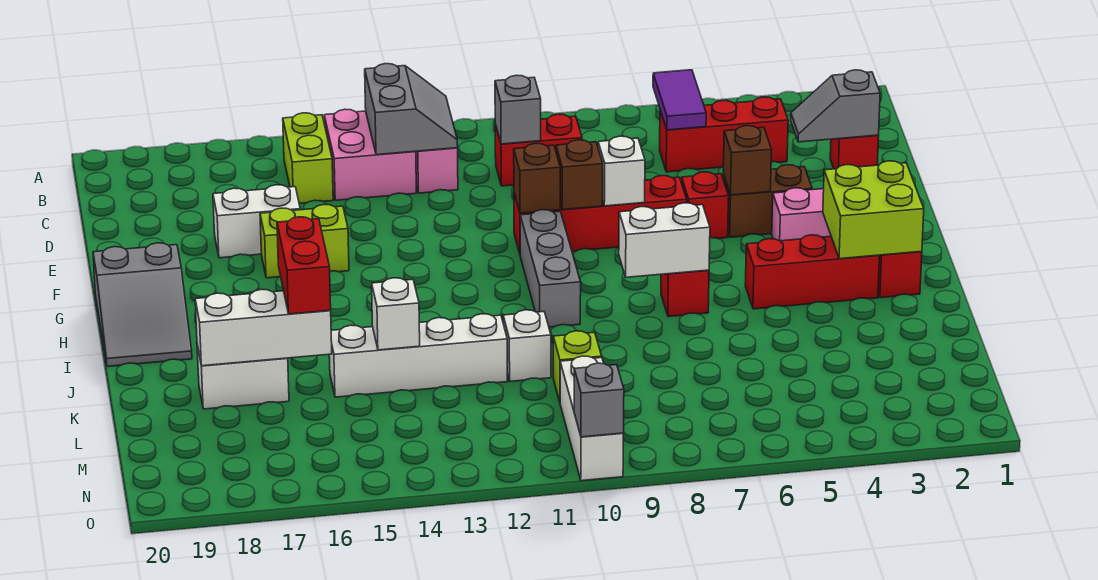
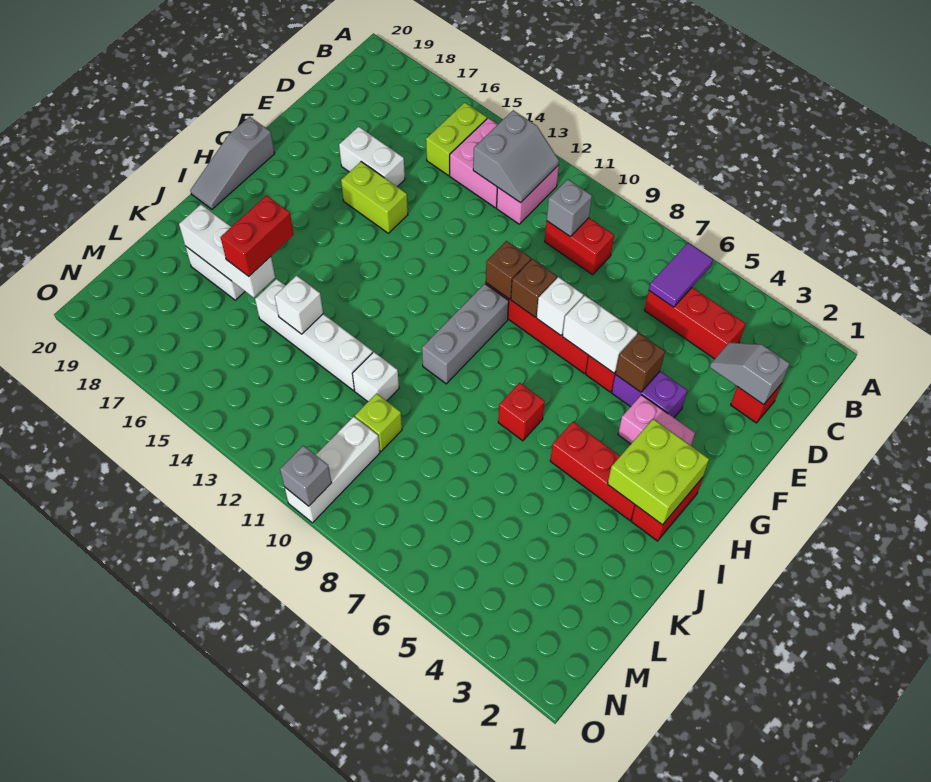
brown 1x2 brick [723,165,812,237] -> purple 1x2 brick [612,371,687,418]
grey 2x3 slope [93,243,192,366] -> grey 1x3 slope [190,117,275,209]
white 1x2 brick [619,203,710,277] -> white 1x2 brick moved to [563,296,638,373]

